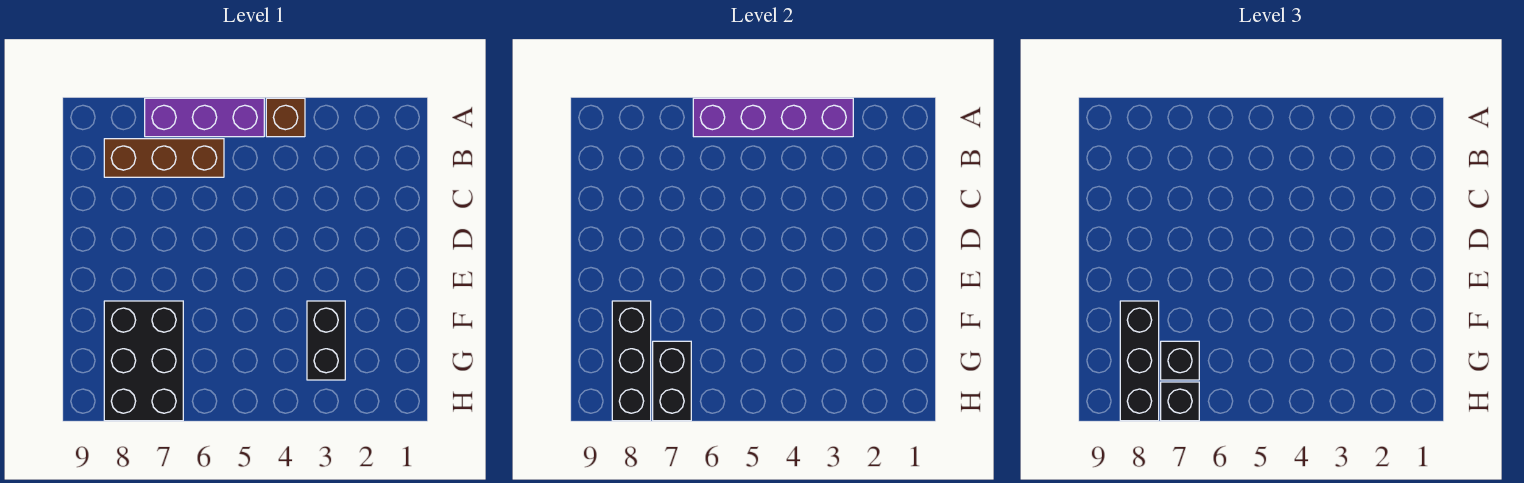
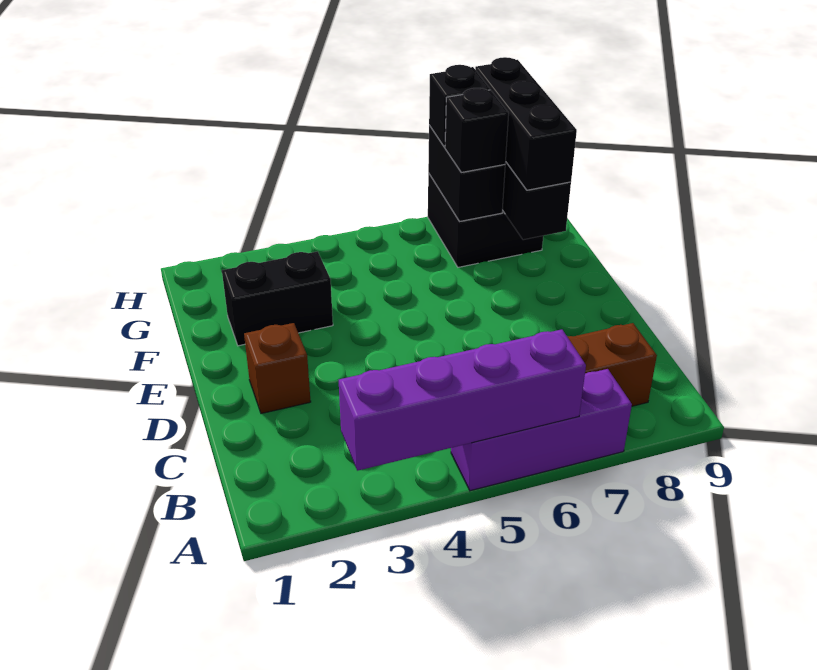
brown 1x1 brick [266,98,305,137] -> brown 1x1 brick moved to [244,323,311,414]
black 1x2 brick [307,301,345,380] -> black 1x2 brick turned to [222,251,333,346]
black 2x3 brick [104,301,183,421] -> black 2x2 brick [428,173,543,267]

